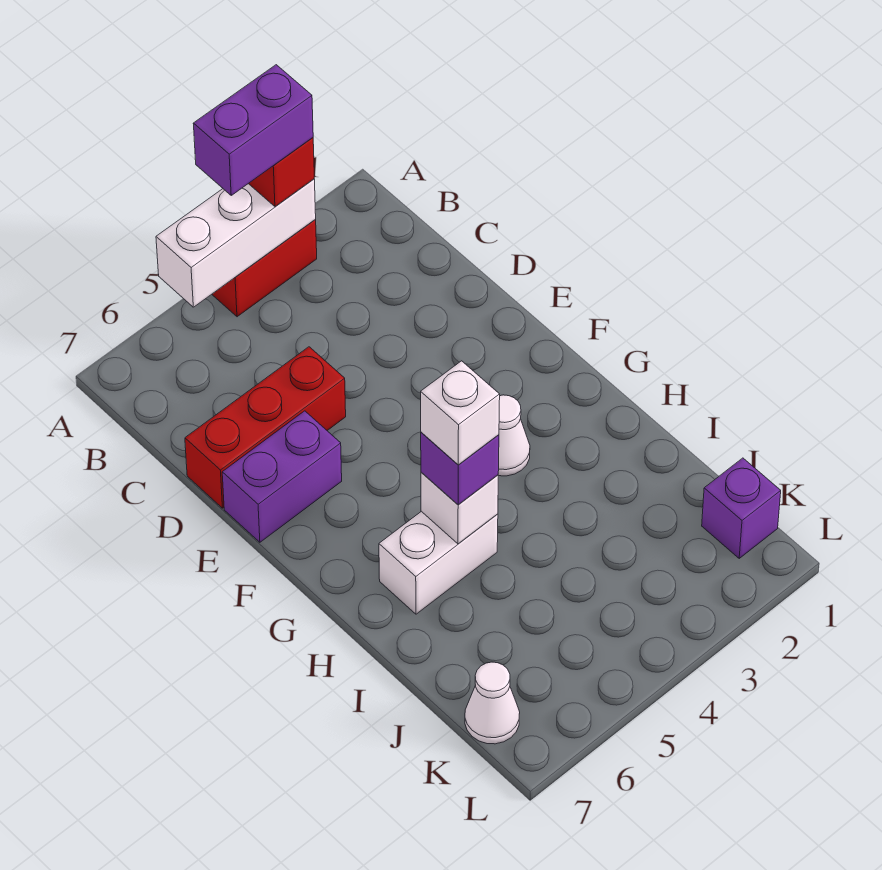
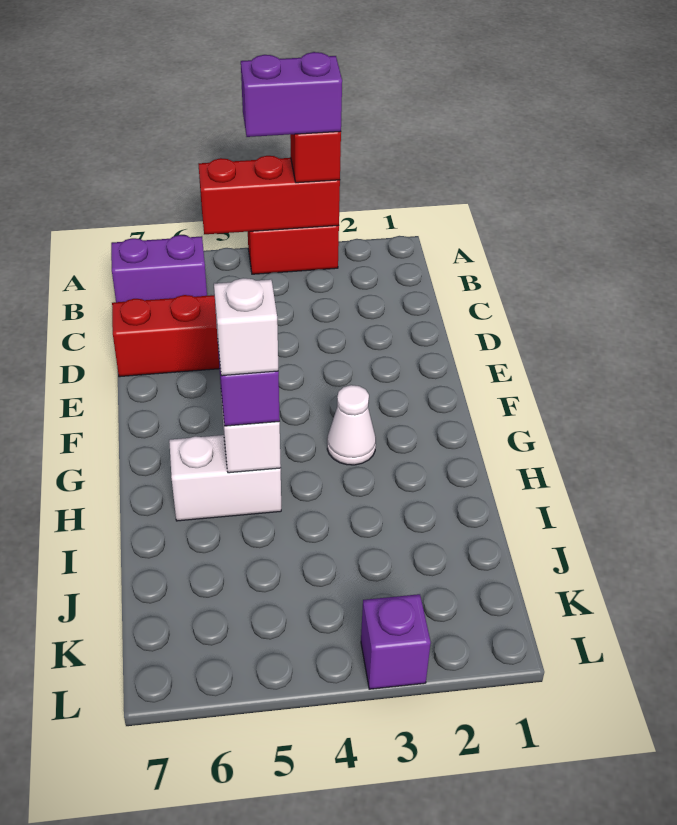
white 1x3 brick [156,179,316,307] -> red 1x3 brick [198,156,340,234]
purple 1x2 brick [222,411,342,542] -> purple 1x2 brick moved to [111,235,207,302]
purple 1x1 brick [702,458,781,558] -> purple 1x1 brick moved to [361,594,431,689]
white 1x1 cone [465,662,520,744] -> none

